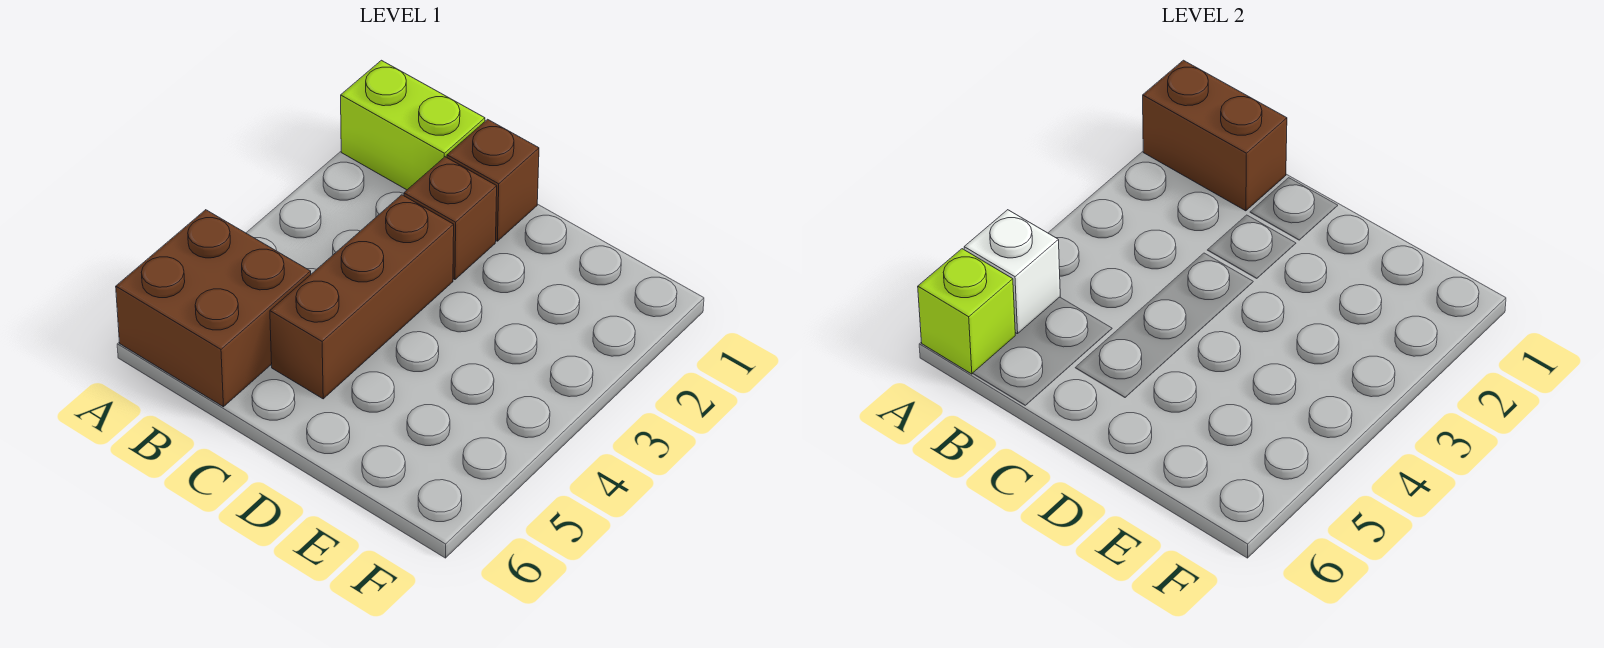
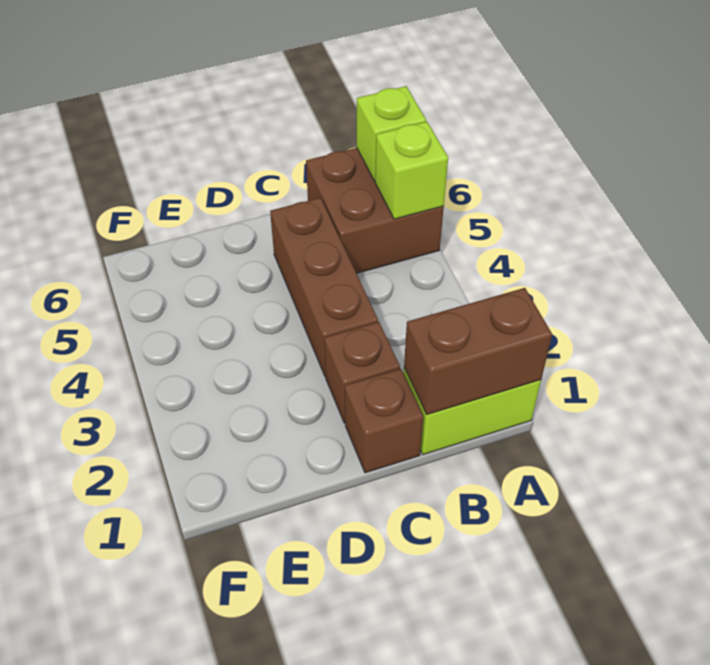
white 1x1 brick [964,210,1060,334] -> lime 1x1 brick [375,122,448,219]

